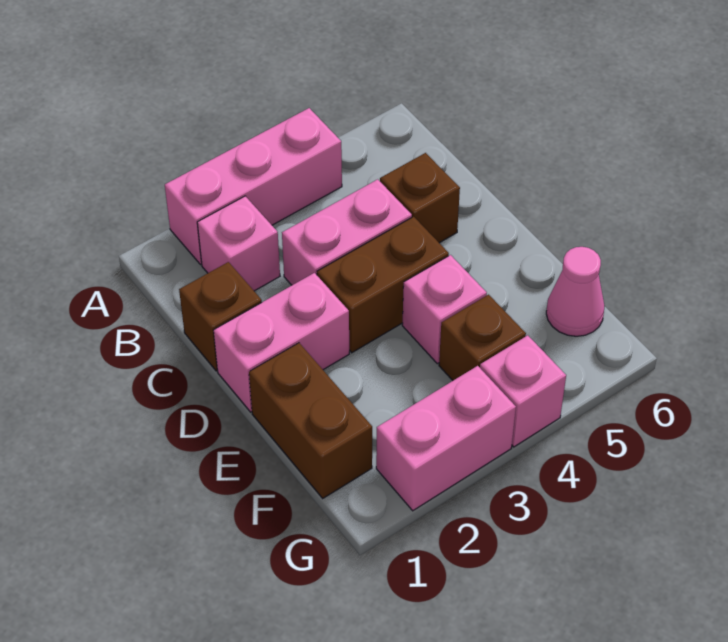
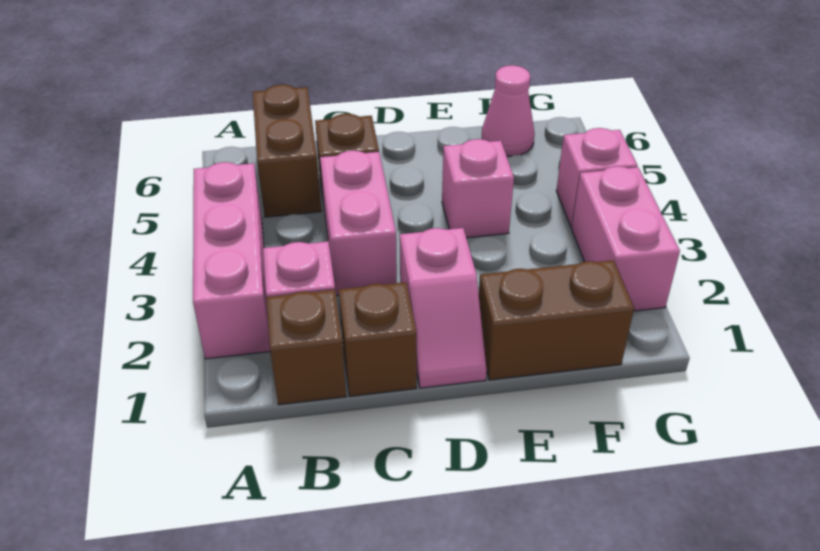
pink 1x2 brick [214,273,349,412] -> pink 1x2 slope [400,228,487,388]
brown 1x2 brick [317,217,449,353] -> brown 1x2 brick moved to [253,85,321,217]
brown 1x1 brick [439,295,526,380] -> brown 1x1 brick moved to [266,290,346,405]

